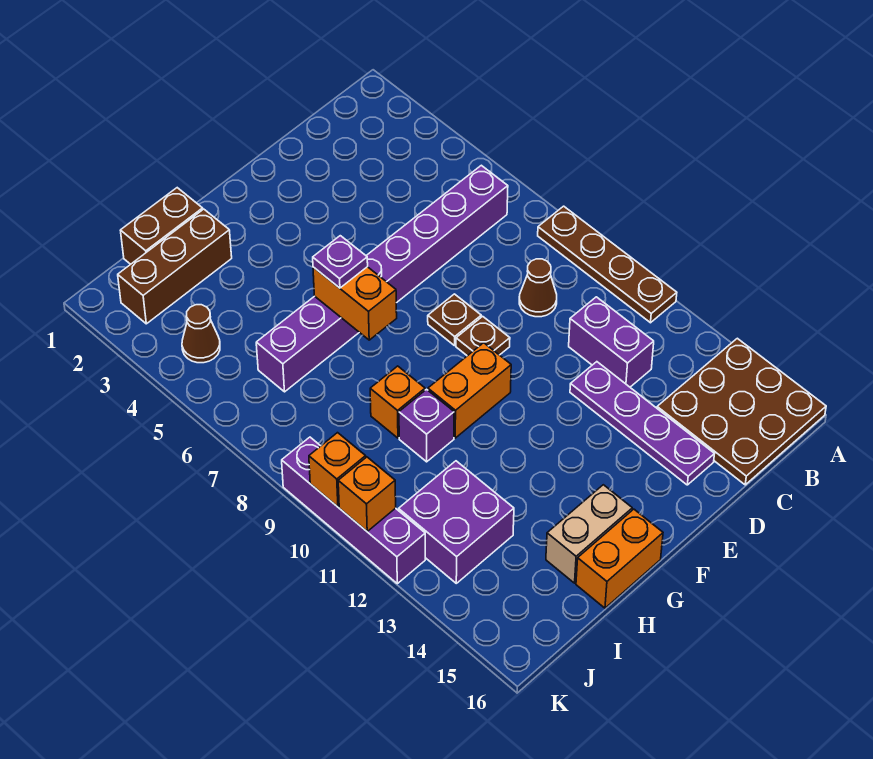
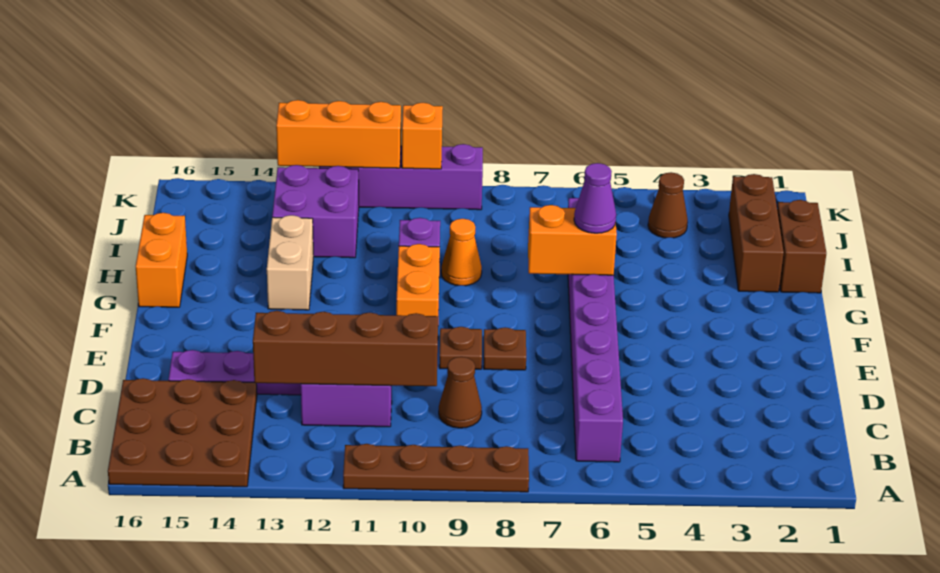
none -> brown 1x4 brick [253,311,438,386]
purple 1x1 plate [313,236,368,288] -> purple 1x1 cone [574,163,616,233]
tan 1x2 brick [546,485,632,583] -> tan 1x2 brick moved to [267,215,313,310]
orange 1x1 brick [370,366,425,438] -> orange 1x1 cone [441,219,482,286]
orange 1x1 brick [338,457,396,531] -> orange 1x3 brick [276,100,401,168]

